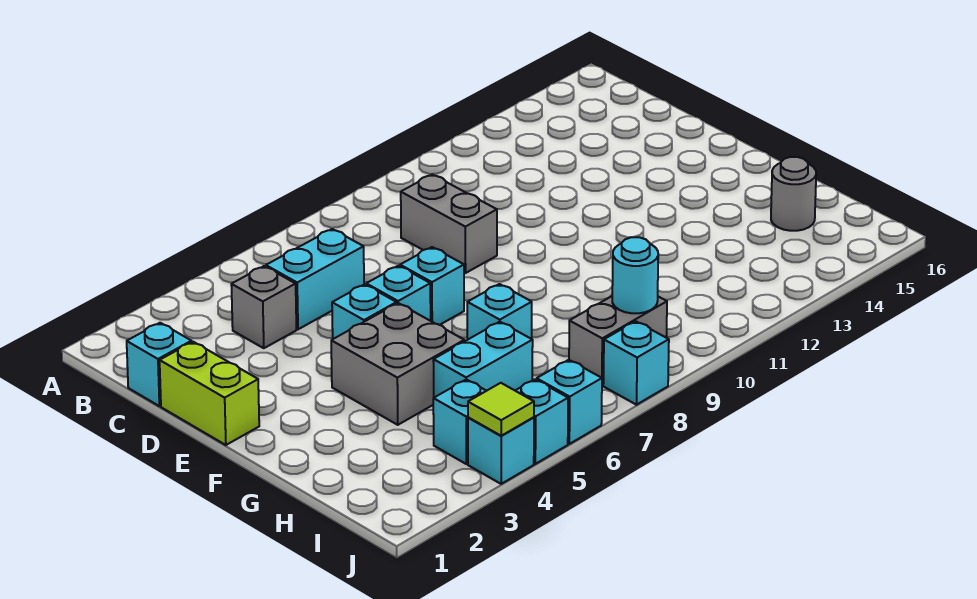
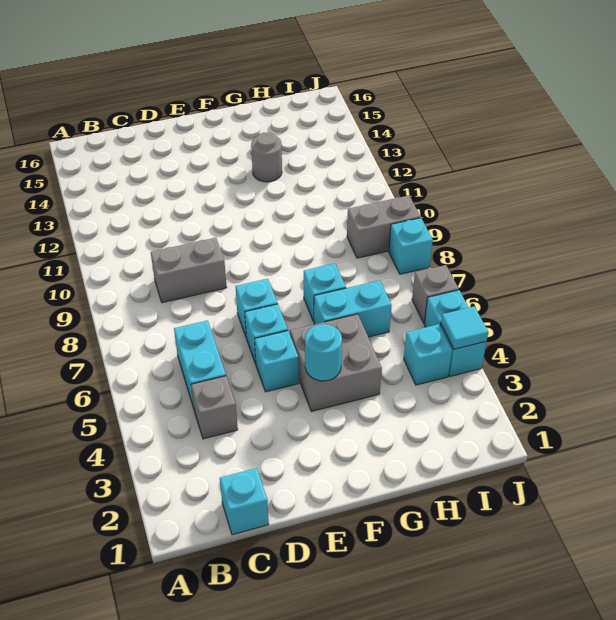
lime 1x2 brick [160,342,259,445] -> none
cyan 1x2 brick [433,322,533,397] -> cyan 1x2 brick turned to [314,280,391,337]
grey 1x1 round brick [771,157,816,231] -> grey 1x1 round brick moved to [251,133,282,182]
grey 1x2 brick [569,296,667,385] -> grey 1x2 brick turned to [347,195,421,258]
cyan 1x1 round brick [612,237,658,313] -> cyan 1x1 round brick moved to [305,324,342,381]
lime 1x1 tile [468,383,534,436] -> cyan 1x1 tile [441,306,488,349]
cyan 1x1 brick [537,360,602,444] -> grey 1x1 brick [412,265,459,323]

